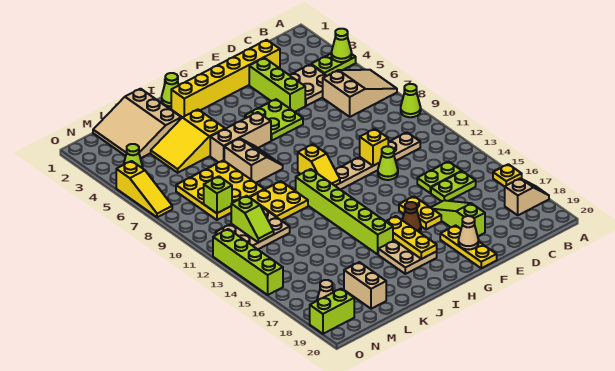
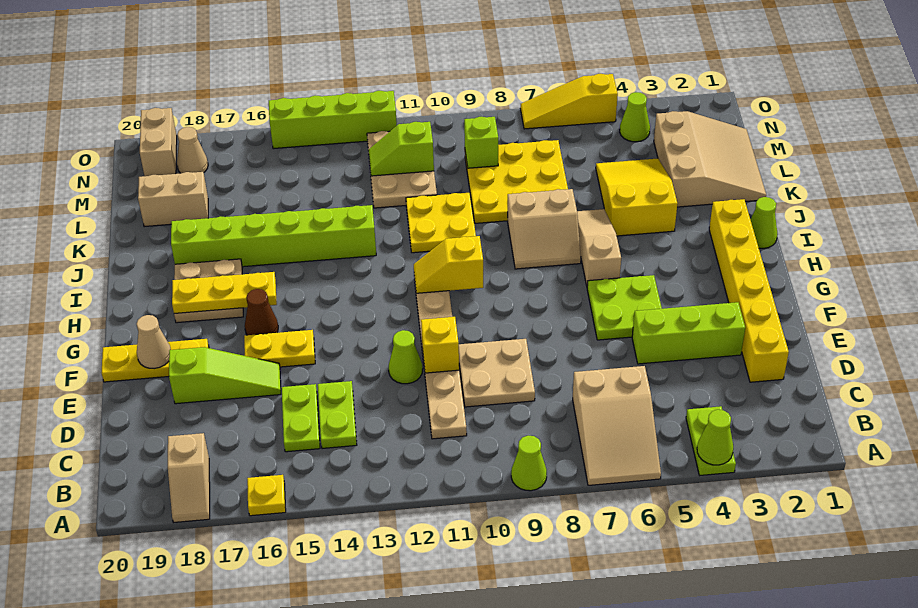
tan 2x2 plate [290,64,326,106] -> tan 2x2 plate moved to [459,339,535,407]
tan 1x3 brick [210,112,271,162] -> tan 1x3 slope [577,209,621,286]
lime 1x6 brick [296,169,393,254] -> lime 1x6 brick moved to [171,205,376,267]
tan 3x3 slope [93,89,181,158] -> tan 3x3 slope turned to [654,111,766,207]
lime 1x2 brick [310,289,354,334] -> tan 1x2 brick [140,108,177,176]

